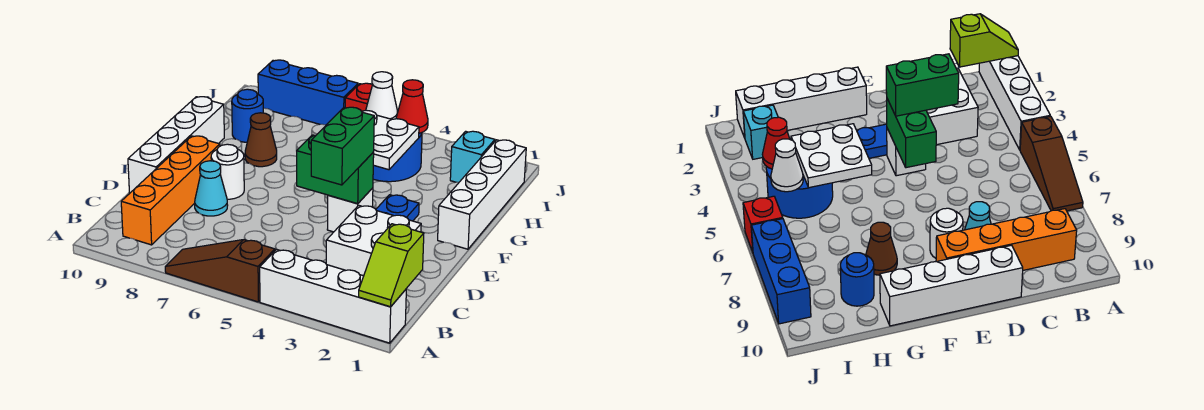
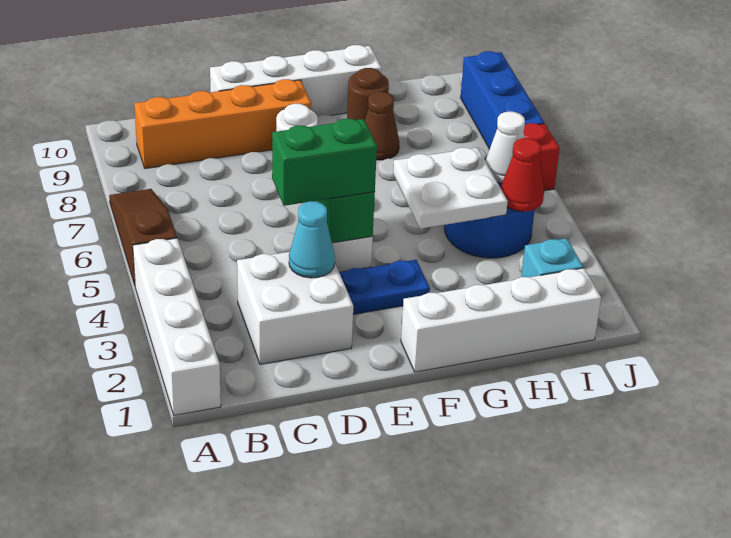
lime 1x2 slope [359,224,424,307] -> none
cyan 1x1 cone [195,161,228,216] -> cyan 1x1 cone moved to [289,201,335,278]
none -> brown 1x1 round brick [347,68,389,120]
blue 1x1 round brick [232,89,263,142] -> none

